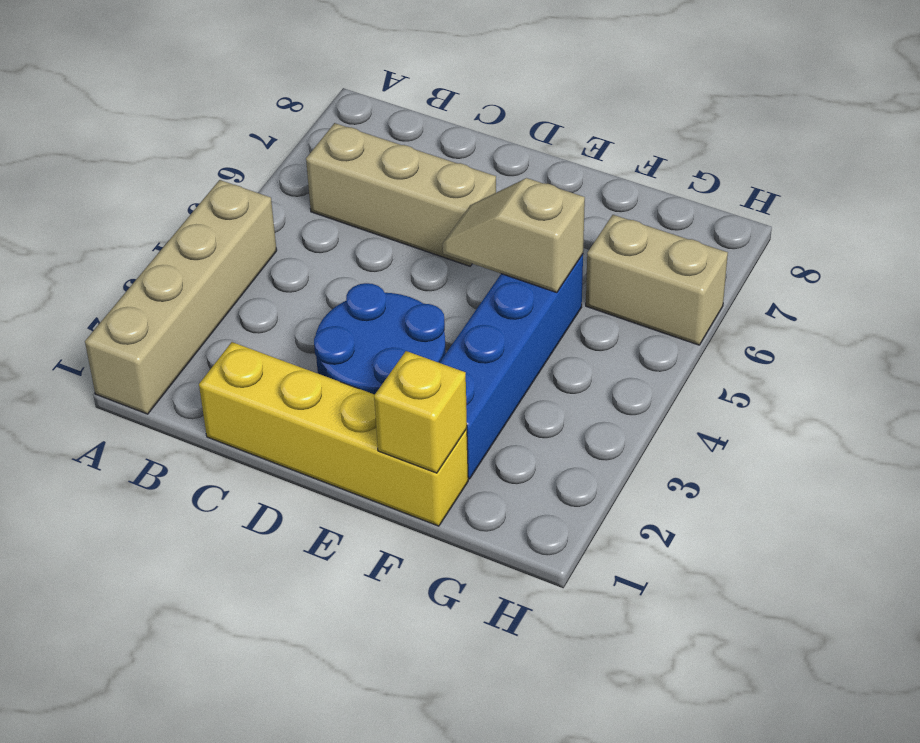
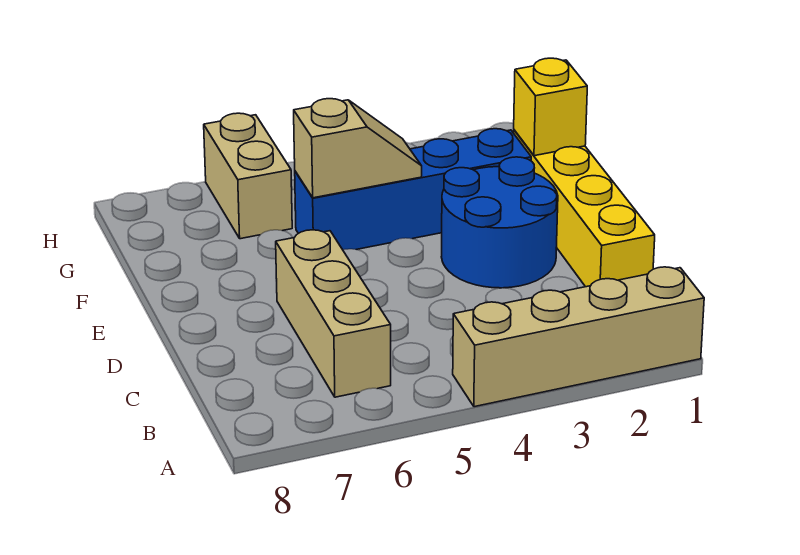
tan 1x2 slope [443,178,585,293] -> tan 1x2 slope turned to [294,99,422,198]

